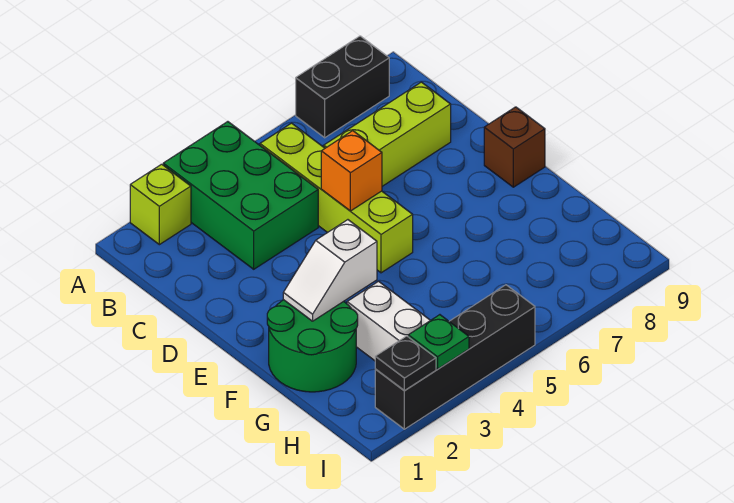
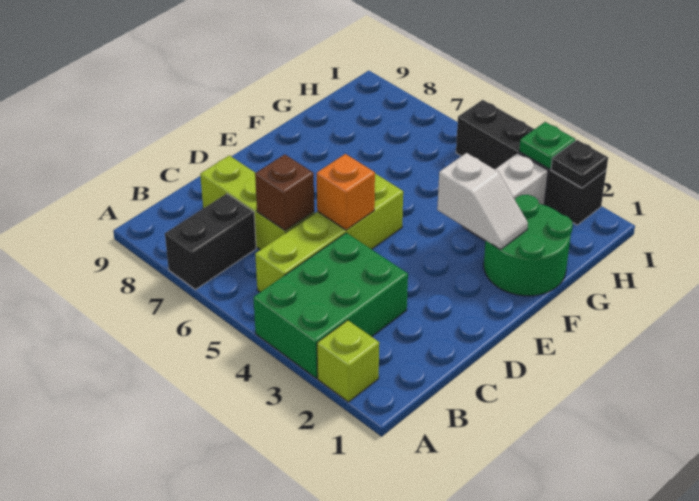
black 1x2 brick [296,36,389,138] -> black 1x2 brick turned to [165,194,256,290]
brown 1x1 brick [484,107,545,187] -> brown 1x1 brick moved to [255,154,314,231]

